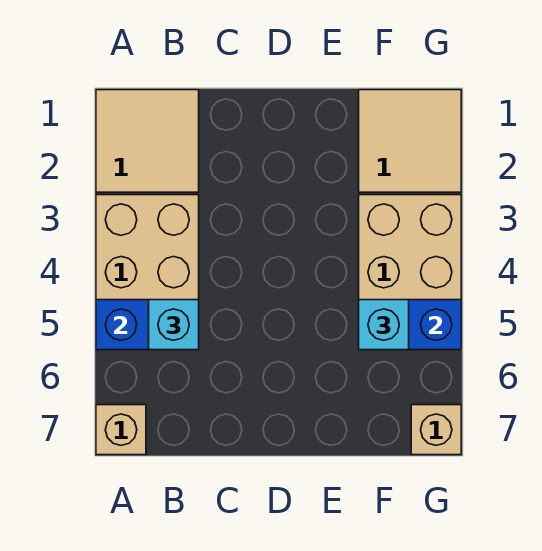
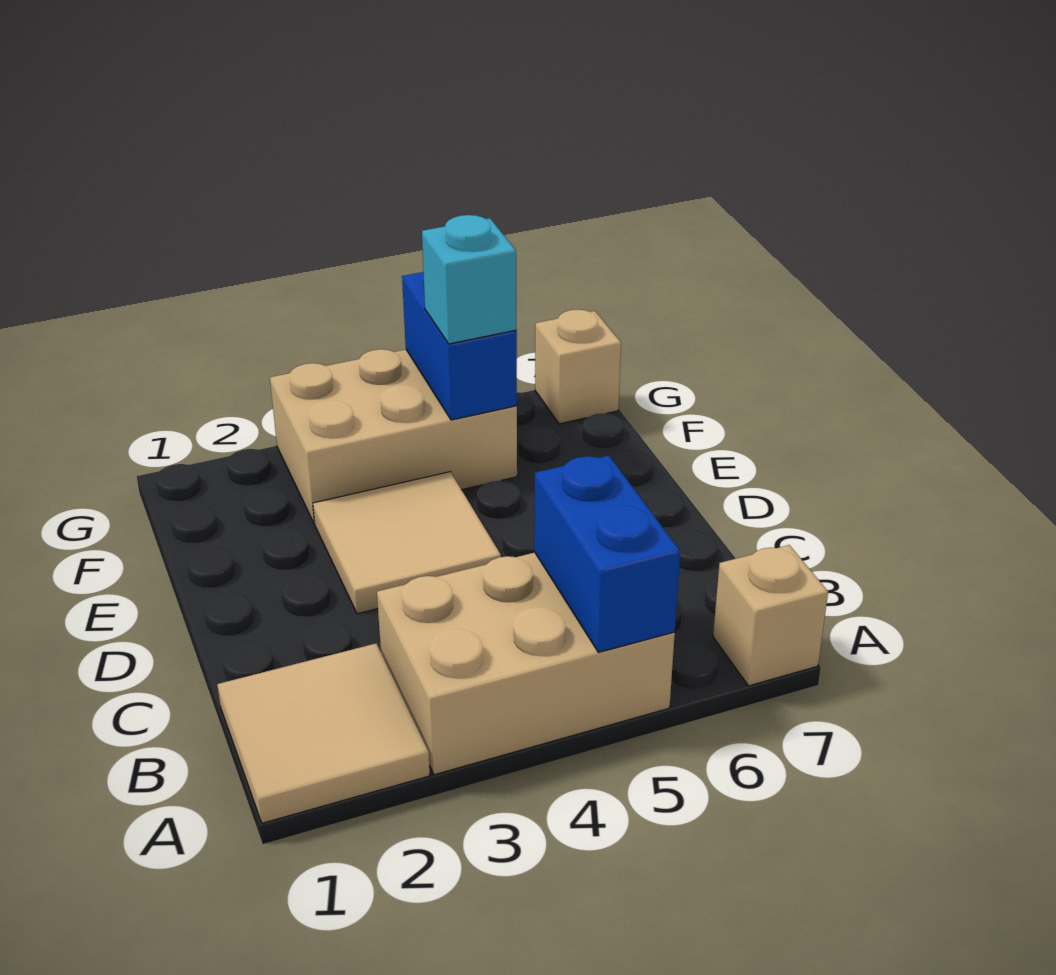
cyan 1x1 brick [149,300,199,350] -> none
tan 2x2 tile [359,90,461,192] -> tan 2x2 tile moved to [313,472,501,614]

